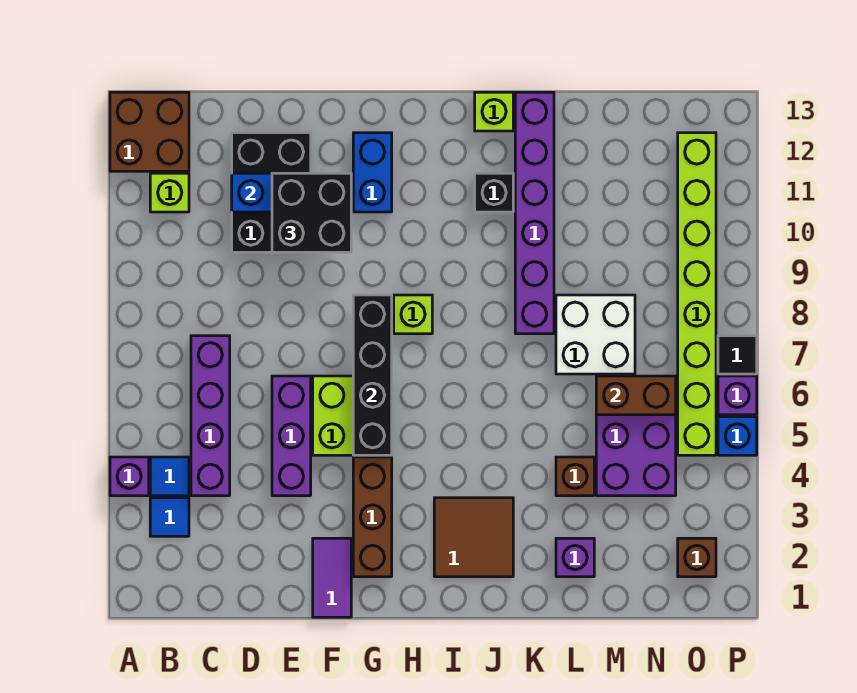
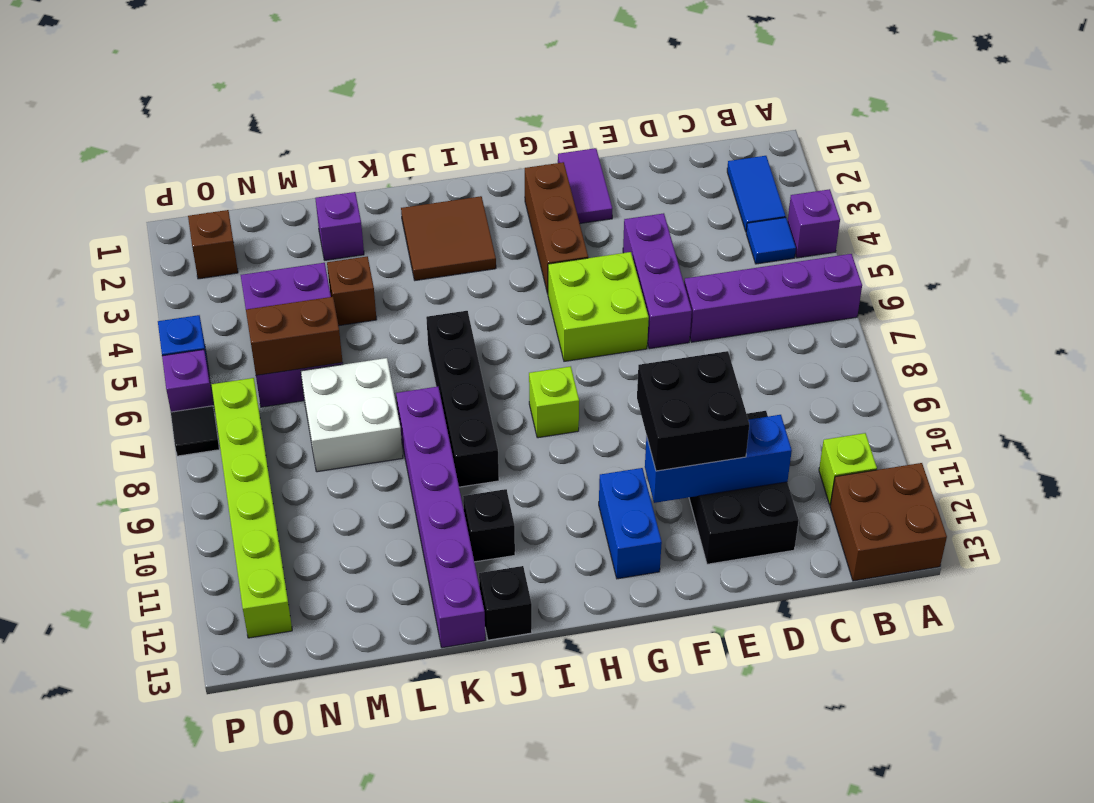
blue 1x1 tile [150,498,189,536] -> blue 1x2 tile [727,156,786,231]
purple 1x4 brick [191,336,230,496] -> purple 1x4 brick turned to [684,254,862,342]
black 1x4 brick [353,295,392,455] -> black 1x4 brick moved to [426,311,499,487]
lime 1x1 brick [475,92,513,131] -> black 1x1 brick [479,566,532,640]
lime 1x8 brick [678,133,716,455] -> lime 1x6 brick [211,378,292,638]

